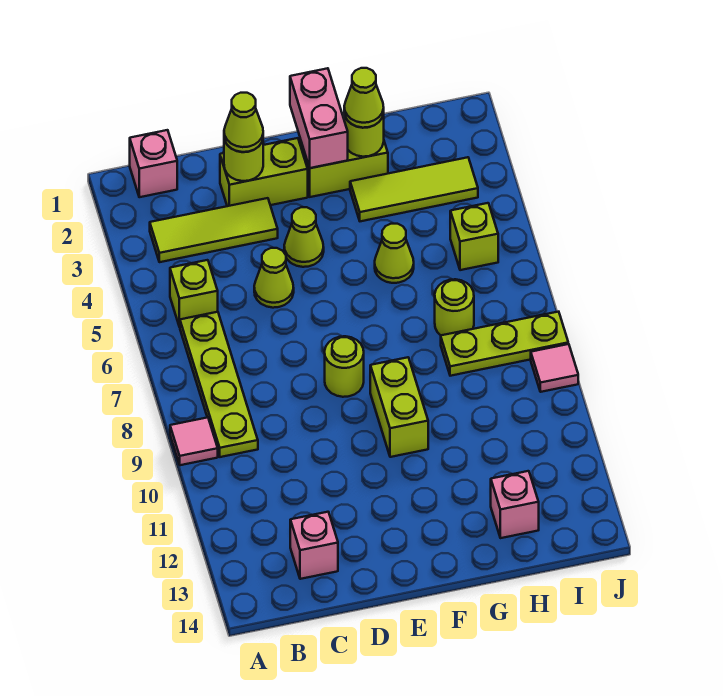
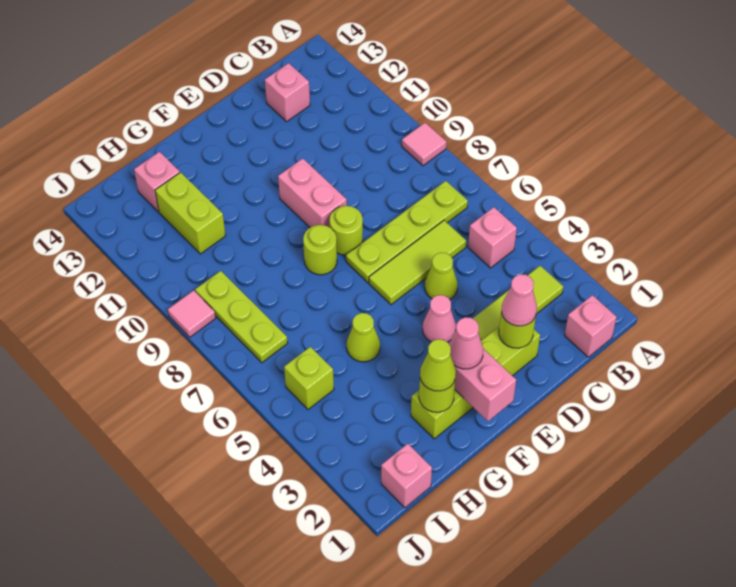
lime 1x1 brick [170,260,218,327] -> pink 1x1 brick [468,207,517,268]
lime 1x4 plate [180,312,258,457] -> lime 1x4 plate turned to [346,181,468,283]
lime 1x1 cone [224,93,263,152] -> pink 1x1 cone [502,274,537,326]
lime 1x1 cone [284,207,324,267] -> pink 1x1 cone [423,295,456,342]
none -> pink 1x2 brick [278,158,347,227]
none -> pink 1x1 cone [449,317,483,369]
lime 1x2 brick [370,357,428,457] -> lime 1x2 brick moved to [155,172,226,254]
lime 1x3 tile [350,157,478,221] -> lime 1x3 tile moved to [369,220,466,305]
lime 1x1 round brick [435,279,474,335] -> lime 1x1 round brick moved to [303,225,337,275]
lime 1x3 plate [441,312,568,376] -> lime 1x3 plate turned to [195,271,288,363]
none -> pink 1x1 brick [381,444,432,508]

